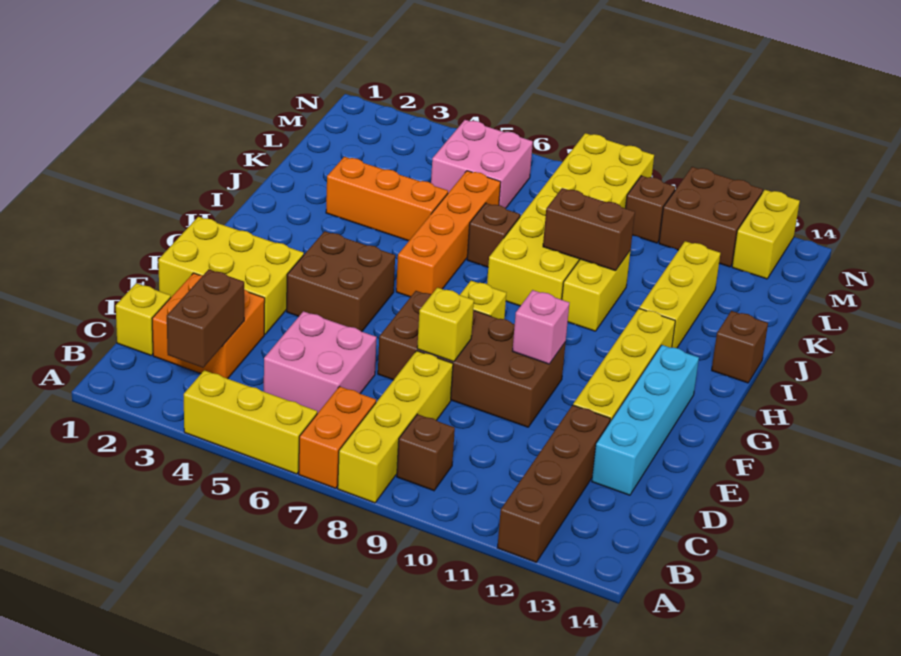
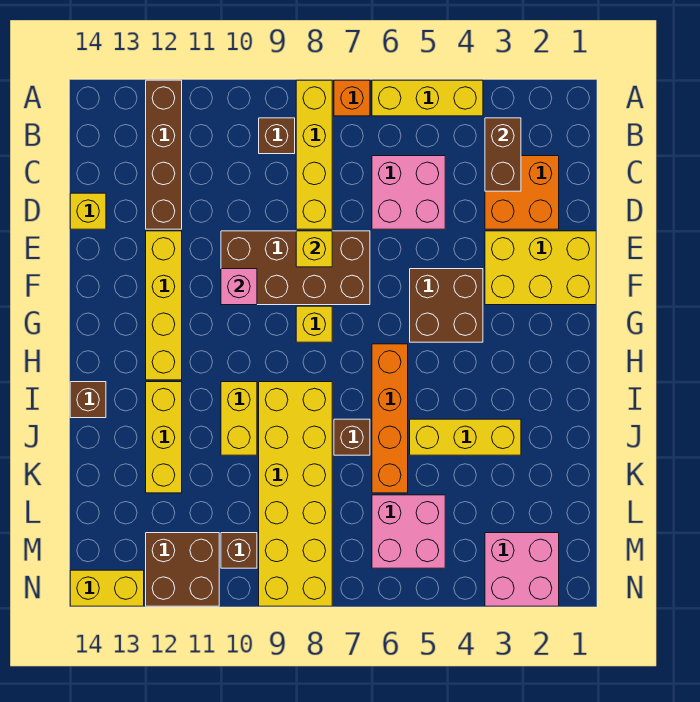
orange 1x2 brick [299,386,376,488] -> orange 1x1 brick [334,80,370,116]
yellow 1x1 brick [116,283,171,355] -> yellow 1x1 brick moved to [70,193,106,229]
cyan 1x4 brick [592,345,699,495] -> none
orange 1x3 brick [326,157,448,241] -> yellow 1x3 brick [410,419,521,455]
brown 1x2 brick [543,188,635,271] -> none
none -> pink 2x2 brick [485,533,559,606]
yellow 1x2 brick [732,190,800,279] -> yellow 1x2 brick turned to [70,570,144,606]

